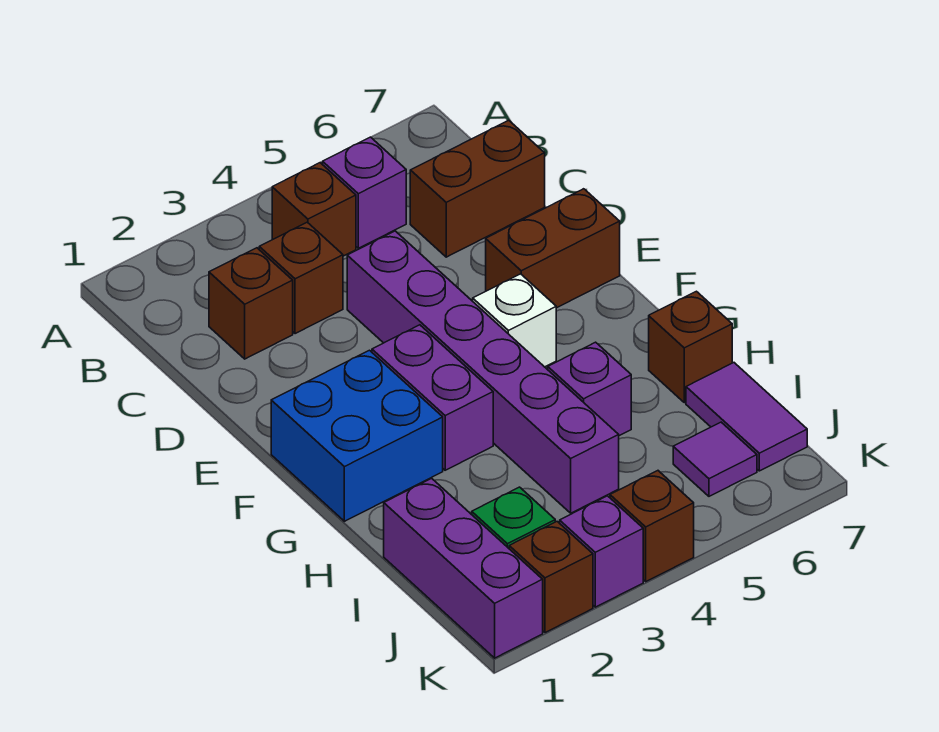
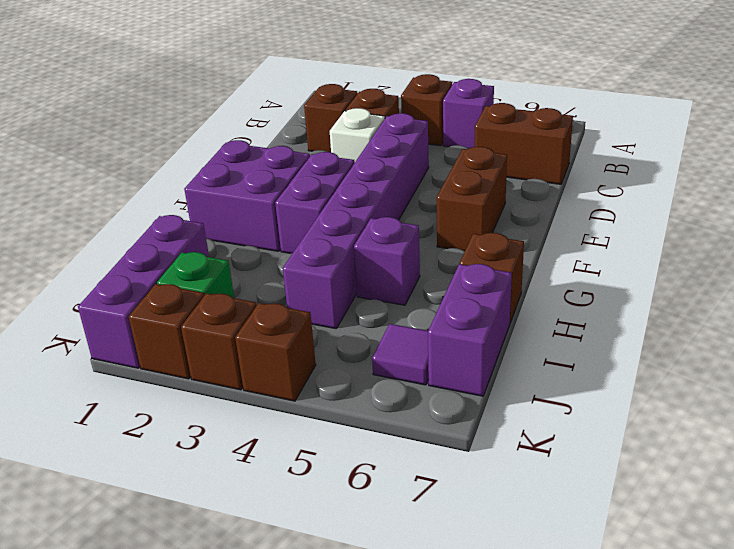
brown 1x2 brick [486,189,620,308] -> brown 1x2 brick turned to [437,147,507,251]
blue 2x2 brick [271,350,443,521] -> purple 2x2 brick [184,140,310,251]
white 1x1 brick [473,274,556,367] -> white 1x1 brick moved to [330,108,385,162]
purple 1x2 tile [686,363,807,471] -> purple 1x2 brick [428,264,512,396]
purple 1x1 brick [560,496,643,607] -> brown 1x1 brick [181,293,257,390]

